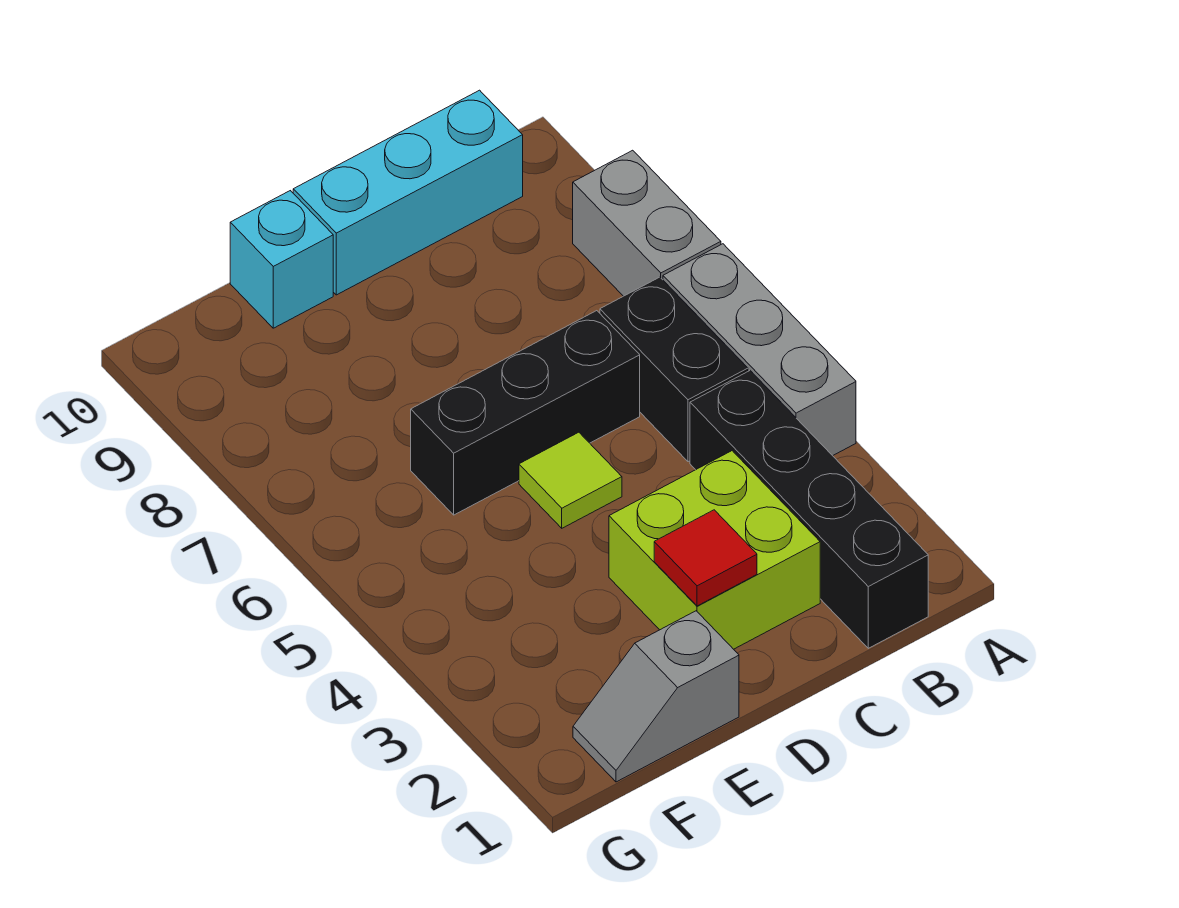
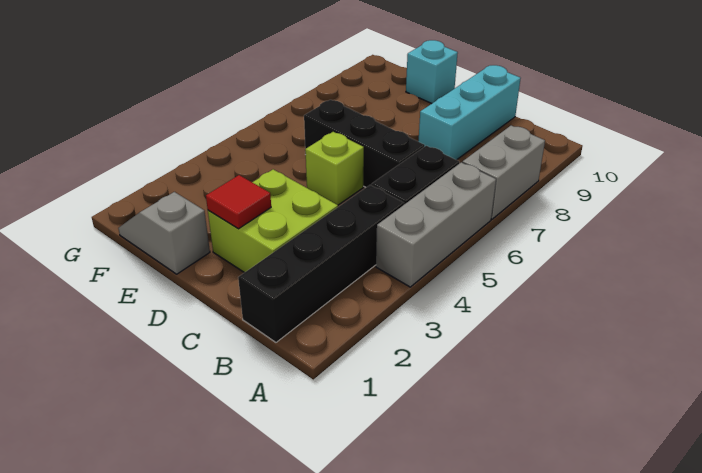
cyan 1x3 brick [293,90,523,295] -> cyan 1x3 brick turned to [418,65,521,160]
lime 1x1 tile [519,432,622,528] -> lime 1x1 brick [305,132,364,205]

